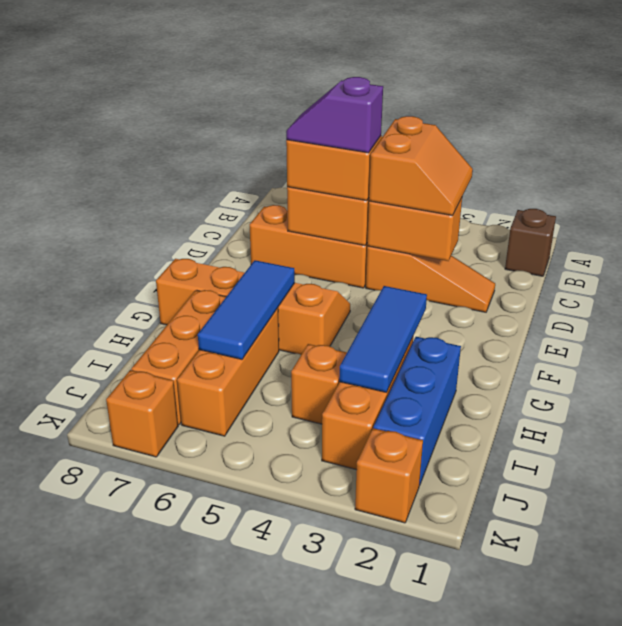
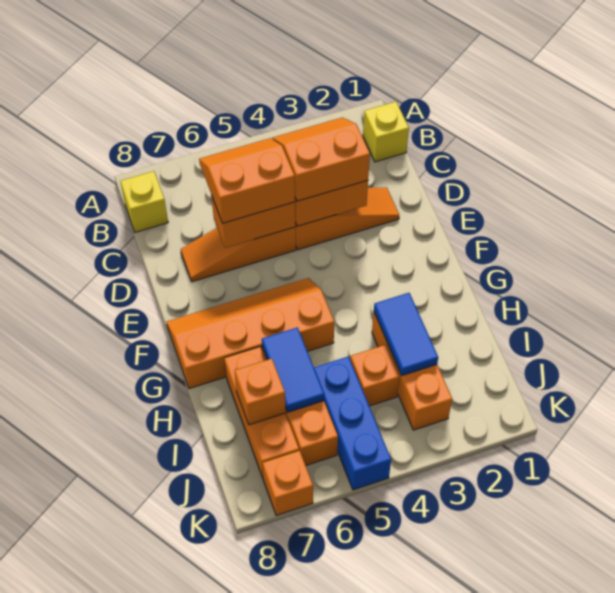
brown 1x1 brick [505,209,556,276] -> yellow 1x1 brick [363,102,409,162]
none -> yellow 1x1 brick [120,171,168,232]
orange 2x2 slope [369,116,473,216] -> orange 2x2 slope turned to [272,118,370,201]
orange 1x3 brick [249,205,367,288] -> orange 1x3 slope [181,227,296,282]
purple 1x2 slope [286,77,383,153] -> none
blue 1x3 tile [339,286,427,392] -> blue 1x2 tile [374,293,438,375]
blue 1x3 tile [198,260,295,359] -> blue 1x2 tile [262,327,324,412]
blue 1x3 brick [373,337,461,485] -> blue 1x3 brick moved to [314,356,391,490]
orange 1x1 brick [355,428,423,523] -> orange 1x1 brick moved to [235,359,286,425]

